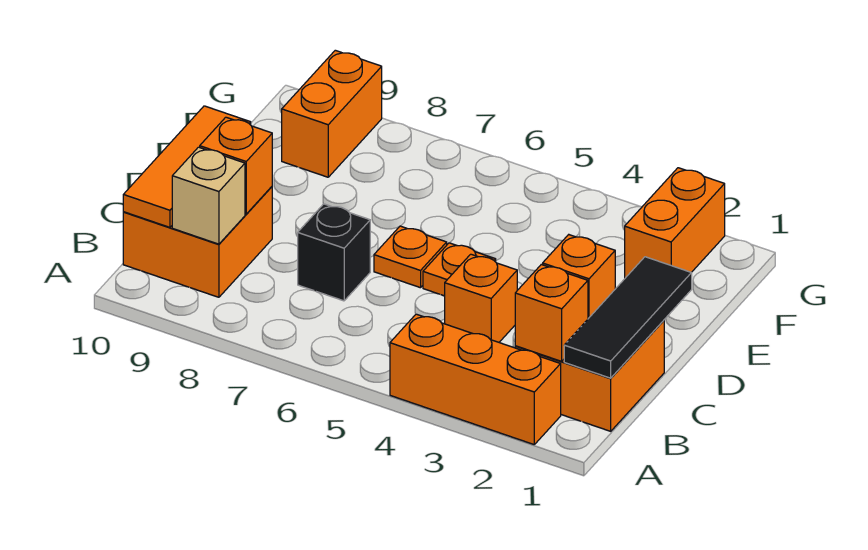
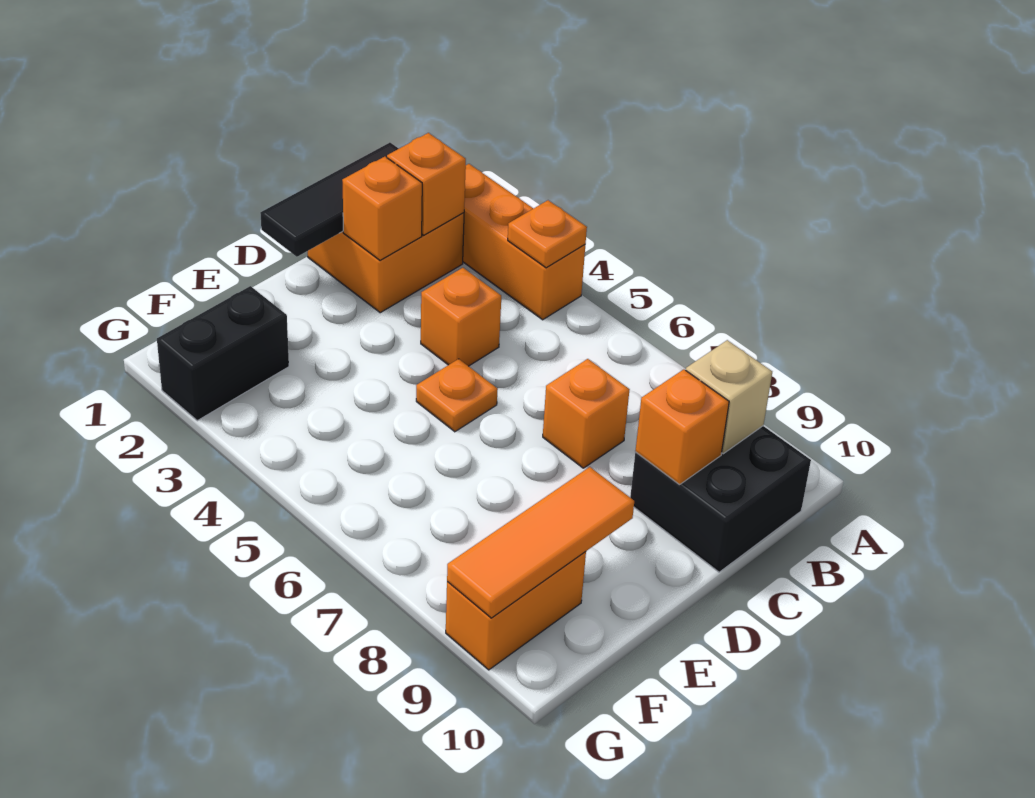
orange 2x2 brick [123,187,272,297] -> black 2x2 brick [630,426,811,572]
orange 1x3 tile [123,106,251,227] -> orange 1x3 tile moved to [447,467,634,618]
black 1x1 brick [298,204,370,301] -> orange 1x1 brick [543,359,630,468]
orange 1x1 plate [374,226,447,288] -> orange 1x1 plate moved to [508,200,587,268]
orange 1x2 brick [625,168,725,278] -> black 1x2 brick [157,286,289,421]

